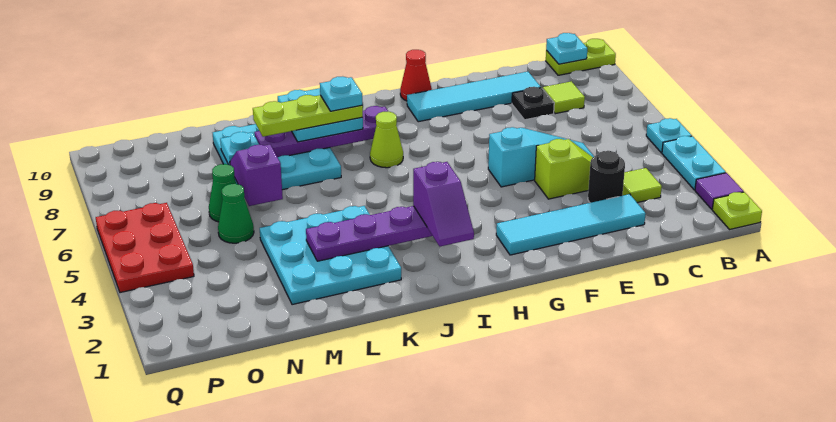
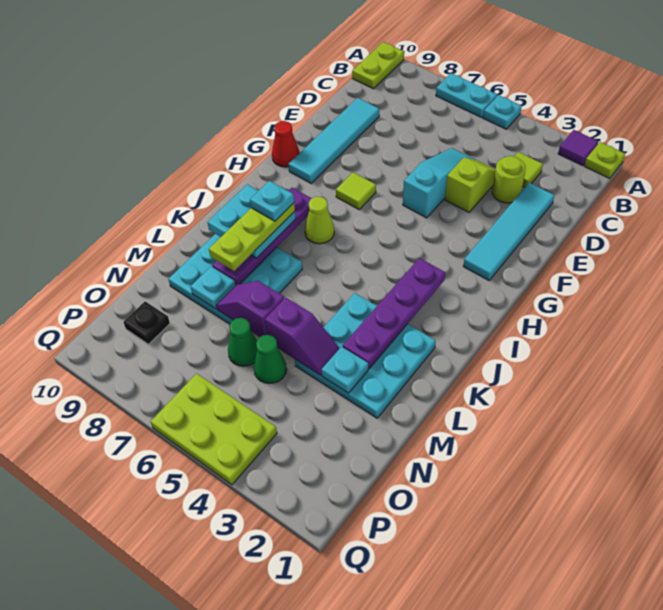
cyan 1x2 plate [662,136,726,190] -> cyan 1x2 plate moved to [436,73,497,118]
cyan 1x1 plate [546,33,587,64] -> cyan 1x1 plate moved to [322,347,368,393]
lime 1x1 tile [543,81,585,114] -> lime 1x1 tile moved to [336,172,376,209]
black 1x1 round brick [588,151,625,203] -> lime 1x1 round brick [492,156,526,203]
black 1x1 plate [512,87,554,120] -> black 1x1 plate moved to [124,301,170,344]
purple 1x2 slope [413,162,474,246] -> purple 1x2 slope moved to [265,297,340,375]
red 2x3 plate [96,203,194,293] -> lime 2x3 plate [150,373,277,485]

